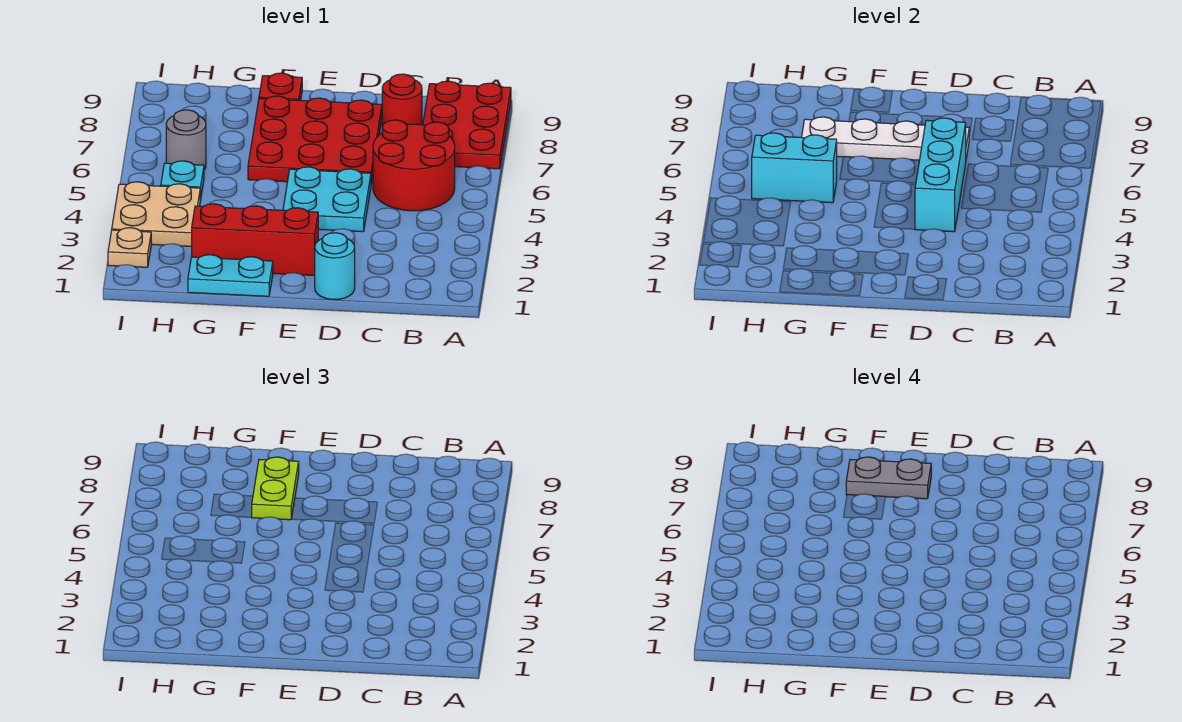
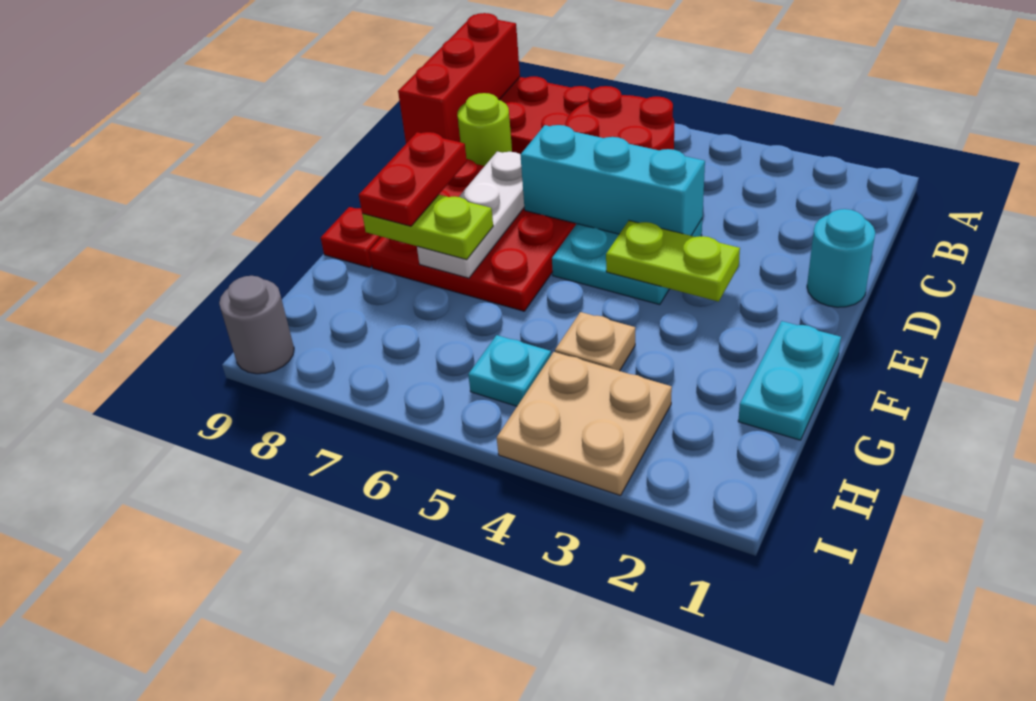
red 1x1 round brick [382,74,422,126] -> lime 1x1 round brick [457,93,512,166]
white 1x4 plate [802,117,969,160] -> white 1x3 plate [417,151,524,278]
red 1x3 brick [192,204,318,276] -> red 1x3 brick moved to [398,13,520,143]
none -> lime 1x2 plate [606,221,740,302]
grey 1x2 plate [846,457,931,499] -> red 1x2 plate [359,132,467,226]
cyan 1x2 brick [752,133,837,203] -> none
grey 1x1 round brick [166,110,206,170] -> grey 1x1 round brick moved to [219,276,294,374]
tan 1x1 plate [108,228,151,267] -> tan 1x1 plate moved to [555,312,635,371]

